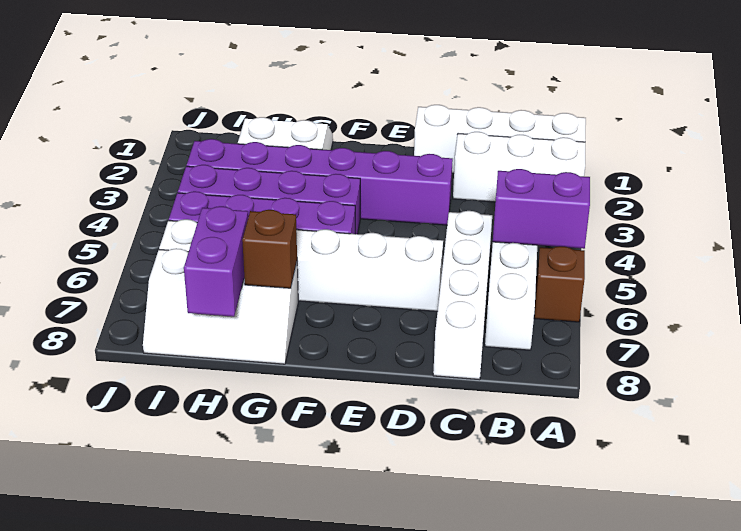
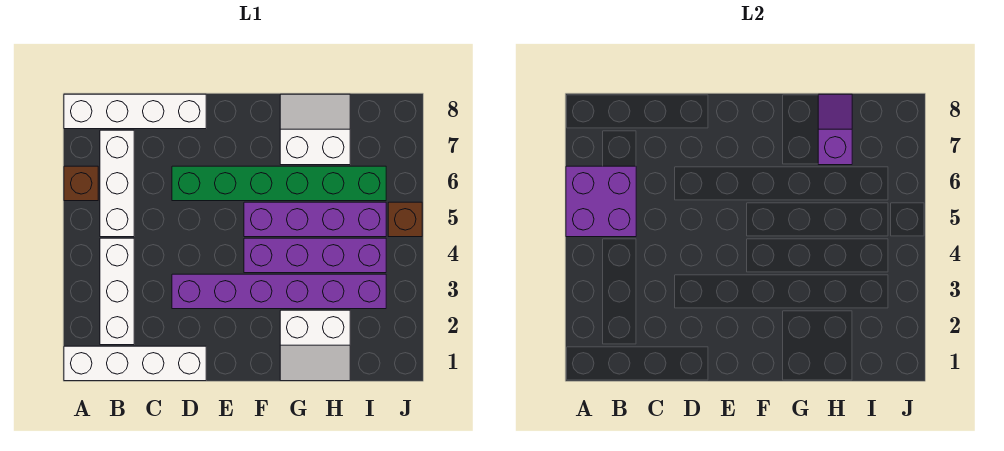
white 1x3 brick [453,132,585,202] -> white 1x3 brick turned to [100,238,134,345]
purple 1x2 brick [493,169,590,249] -> purple 2x2 brick [566,166,636,237]
white 1x4 brick [433,211,492,380] -> white 1x4 brick turned to [64,94,206,129]
white 1x6 brick [159,219,443,311] -> green 1x6 brick [172,166,386,201]
white 2x3 slope [143,248,298,364] -> white 2x2 slope [280,94,350,165]
brown 1x1 brick [242,210,297,288] -> brown 1x1 brick moved to [388,202,422,237]
purple 1x2 brick [184,206,248,317] -> purple 1x2 slope [818,94,852,165]

